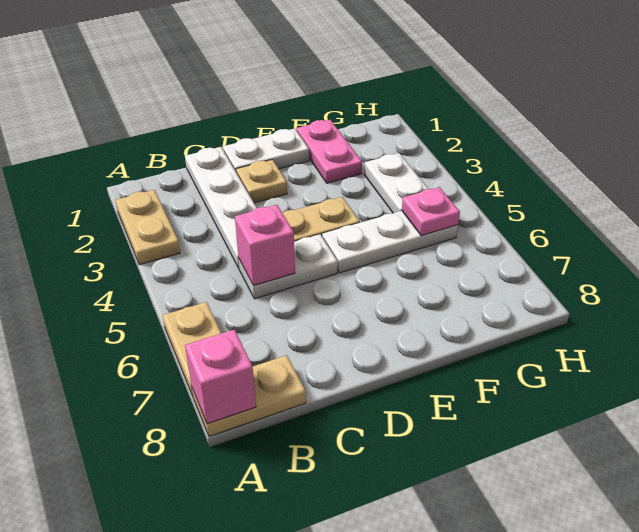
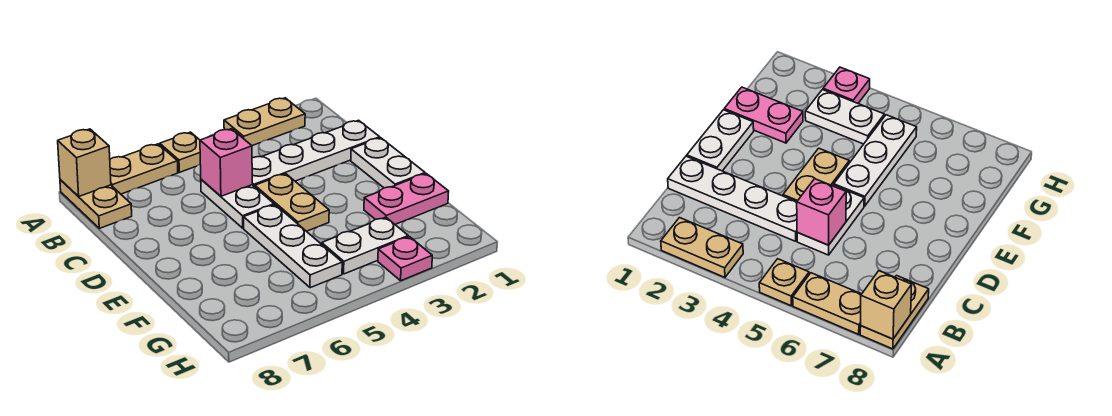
pink 1x1 brick [185,330,256,424] -> tan 1x1 brick [58,129,111,197]
tan 1x1 plate [236,159,287,203] -> tan 1x1 plate moved to [160,132,200,172]
pink 1x1 plate [402,187,460,236] -> pink 1x1 plate moved to [378,237,432,281]

